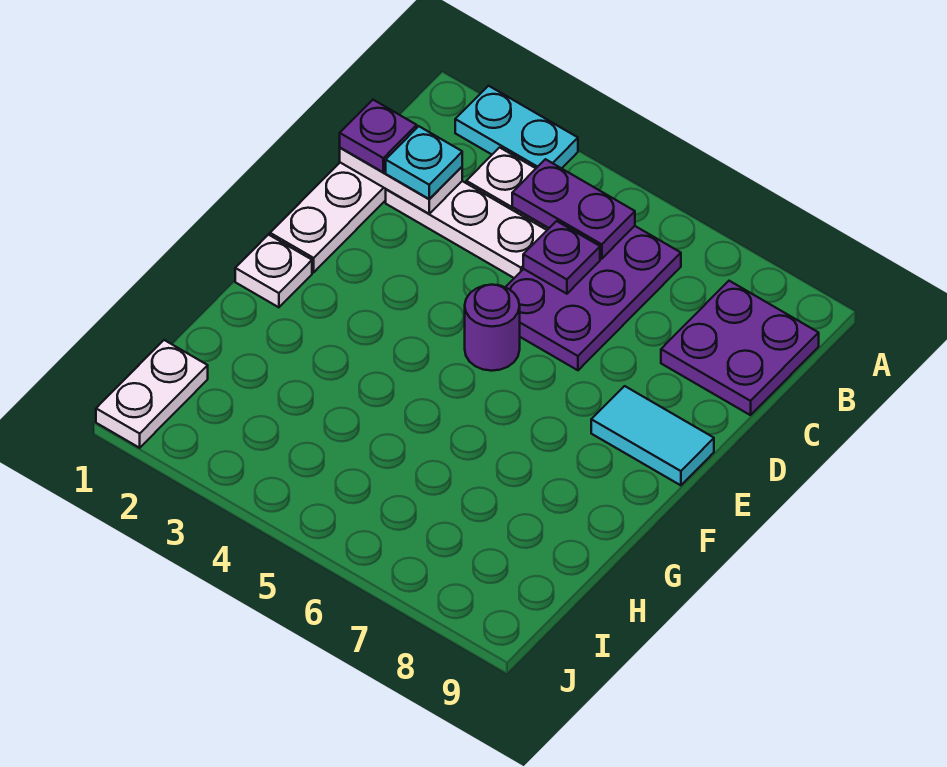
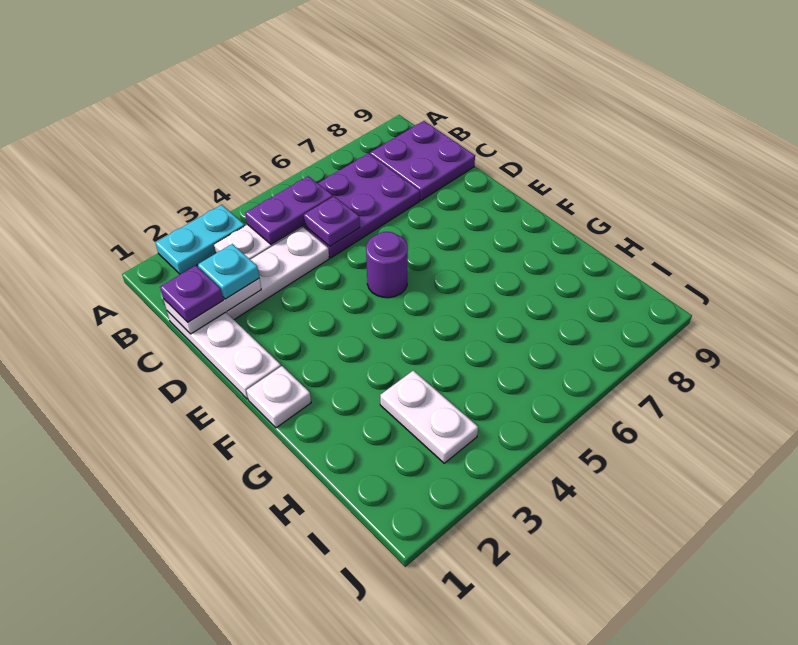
purple 2x3 plate [505,226,681,370] -> purple 2x3 plate turned to [302,153,420,258]
cyan 1x2 tile [591,386,714,485] -> none
white 1x2 plate [96,340,208,448] -> white 1x2 plate moved to [380,371,478,463]

